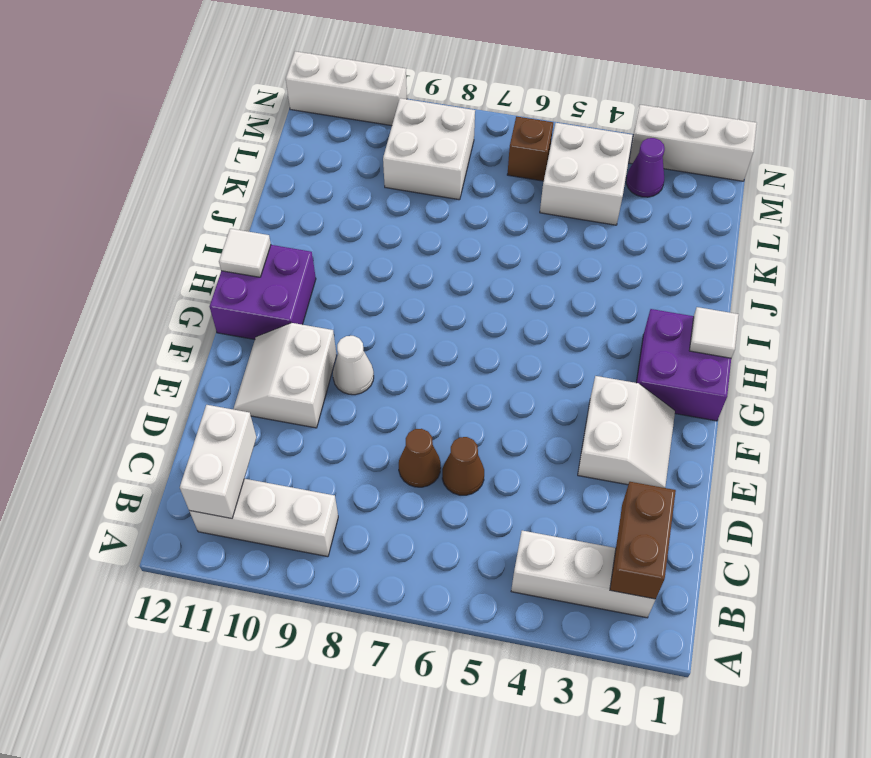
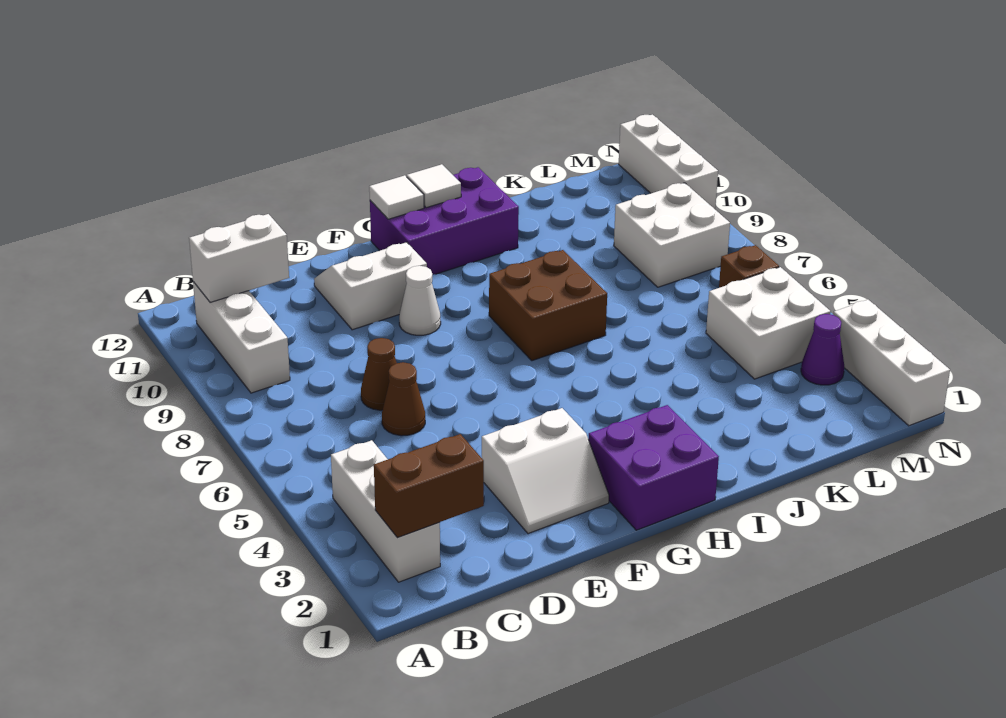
purple 2x2 brick [210,245,316,339] -> purple 2x3 brick [370,167,519,275]
white 1x1 tile [689,307,739,358] -> white 1x1 tile moved to [369,175,424,219]
none -> brown 2x2 brick [489,250,607,361]

